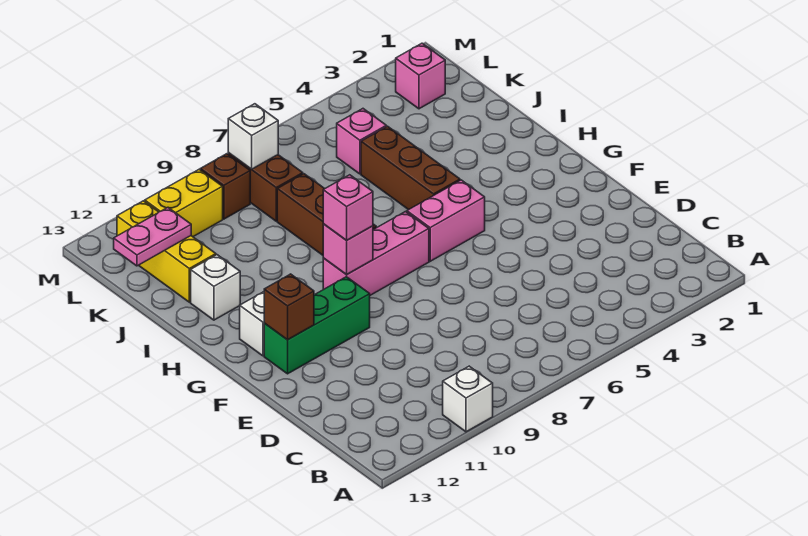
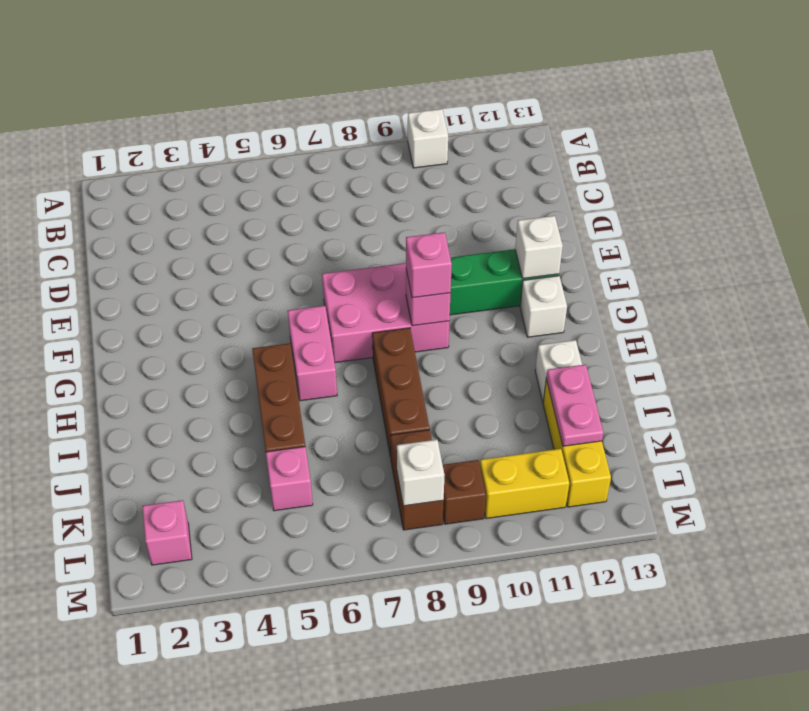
brown 1x1 brick [264,274,314,340] -> white 1x1 brick [515,216,563,279]
pink 1x2 brick [407,180,485,261] -> pink 1x2 brick turned to [288,306,337,401]
pink 1x3 brick [323,212,429,295] -> pink 2x3 brick [322,263,449,363]
pink 1x2 plate [114,208,191,266] -> pink 1x2 plate turned to [546,365,603,446]

